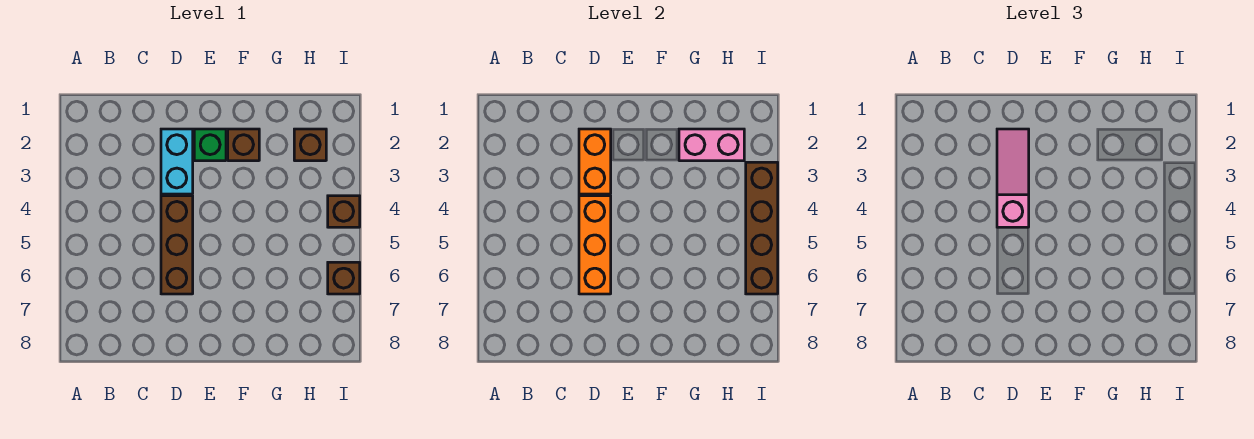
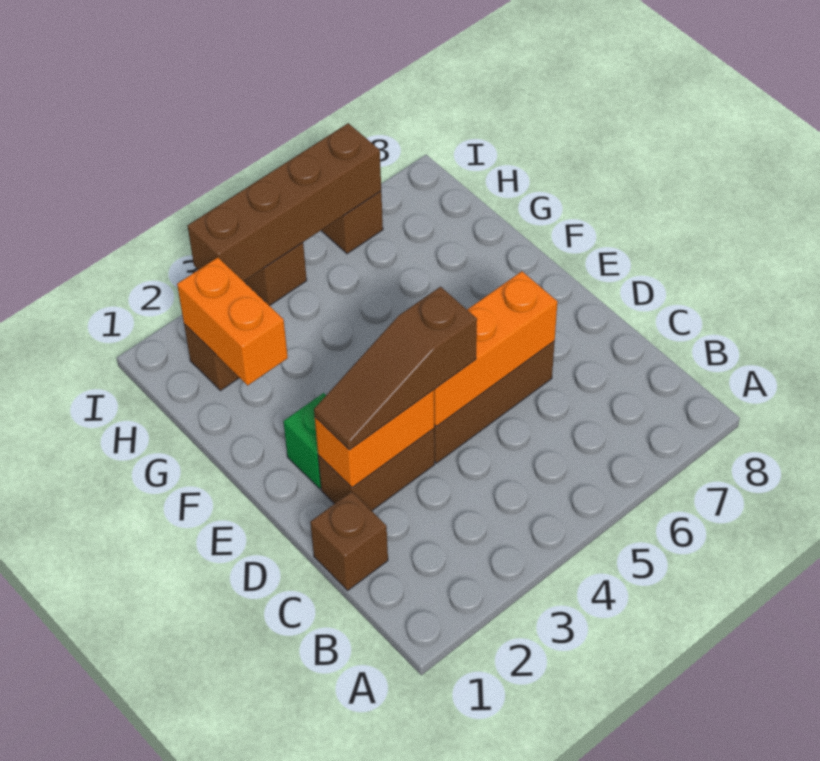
cyan 1x2 brick [161,129,193,194] -> brown 1x2 brick [318,429,435,511]
pink 1x3 slope [997,129,1029,227] -> brown 1x3 slope [314,287,477,450]
brown 1x1 brick [228,129,259,161] -> brown 1x1 brick moved to [310,492,388,590]
pink 1x2 brick [679,129,744,161] -> orange 1x2 brick [177,257,288,385]

